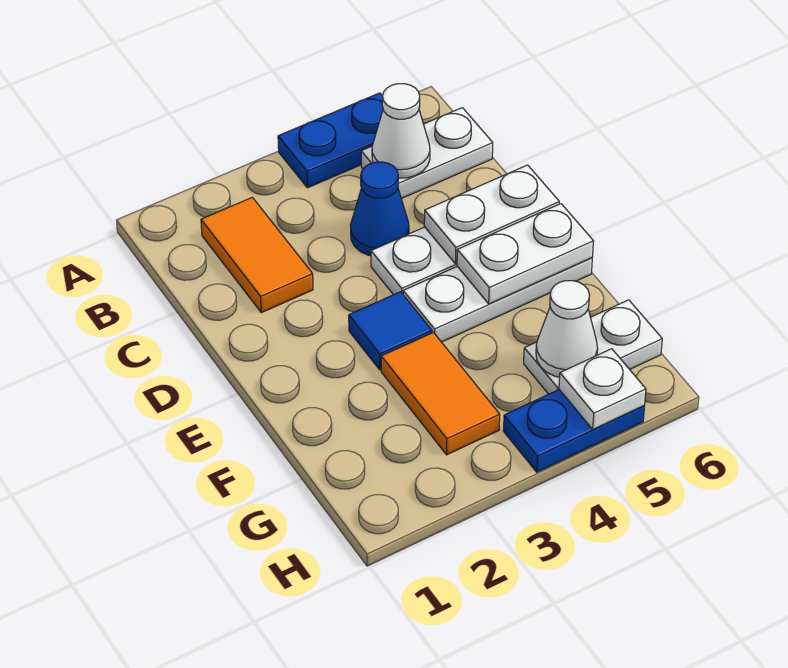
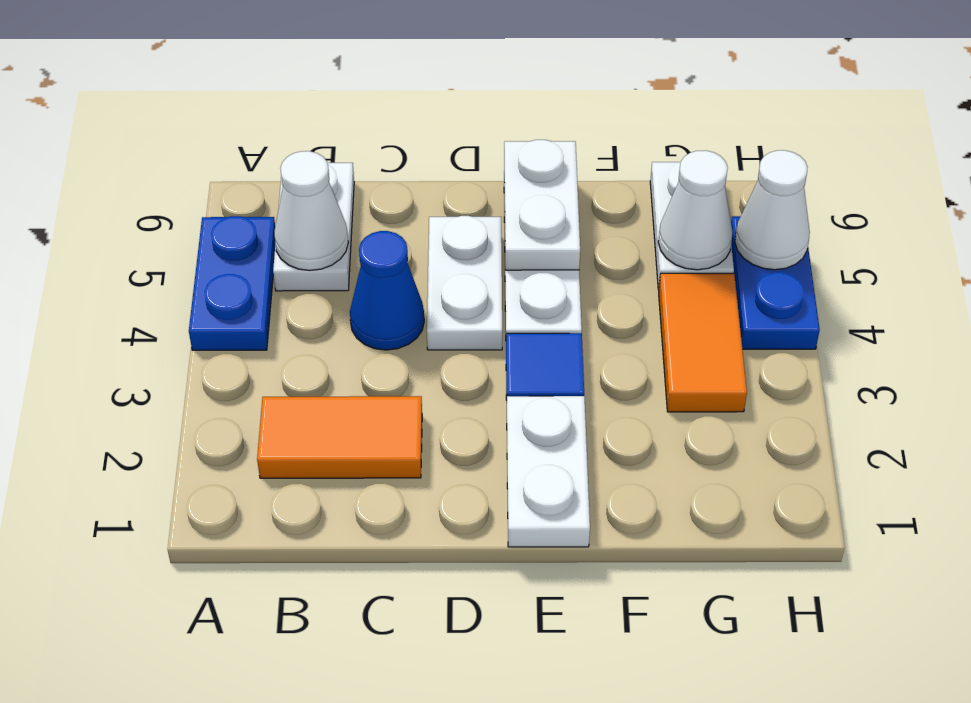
white 1x2 plate [424,165,559,264] -> white 1x2 plate moved to [507,396,590,547]
orange 1x2 tile [381,332,500,455] -> orange 1x2 tile turned to [659,273,747,412]
white 1x1 plate [559,349,646,429] -> white 1x1 cone [735,150,810,270]

